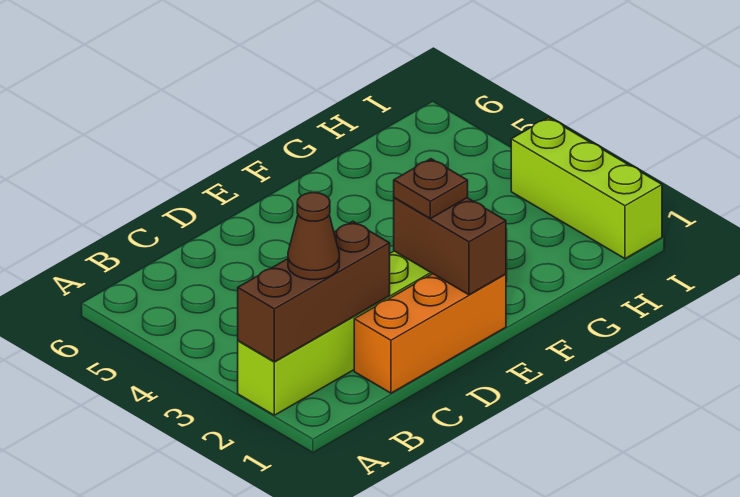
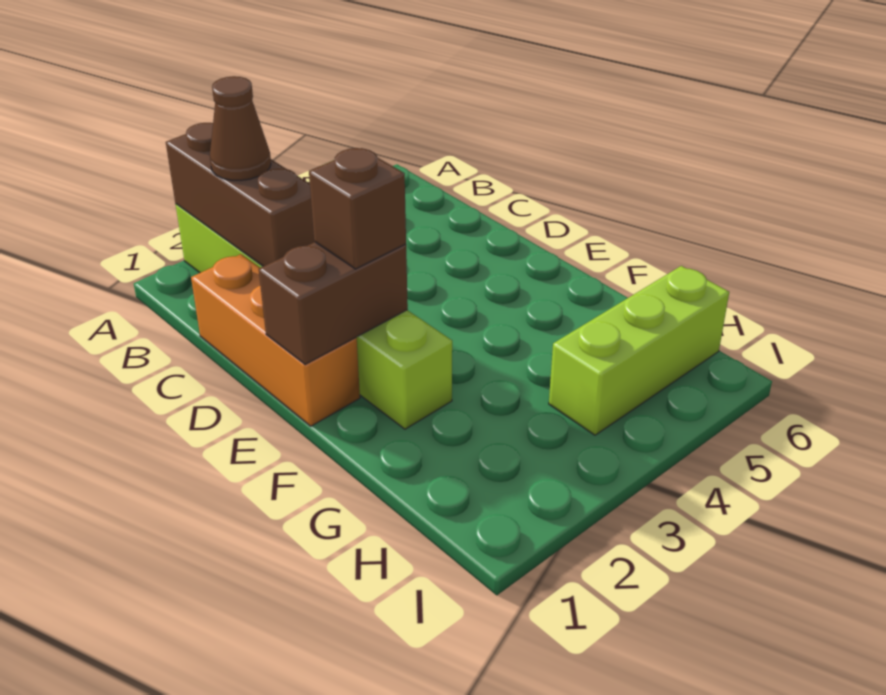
brown 1x1 plate [394,159,468,219] -> brown 1x1 brick [309,148,406,269]
lime 1x3 brick [511,118,662,259] -> lime 1x3 brick moved to [549,266,729,435]

